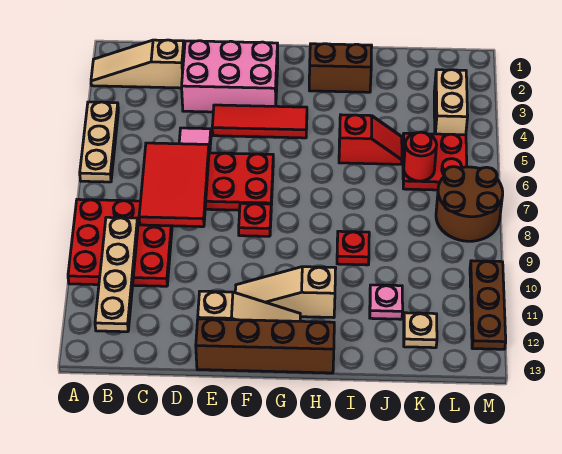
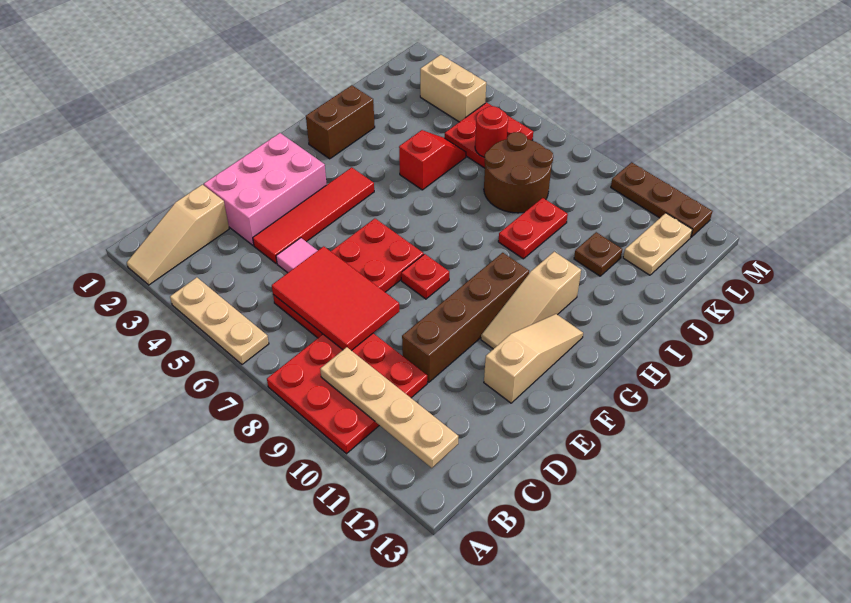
red 1x3 tile [212,105,307,138] -> red 1x4 tile [253,167,374,264]
brown 1x4 brick [196,319,334,373] -> brown 1x4 brick moved to [402,253,529,382]
red 1x1 plate [337,231,369,265] -> red 1x2 plate [498,198,568,259]
pink 1x1 plate [370,285,403,319] -> brown 1x1 plate [574,232,622,276]
tan 1x1 plate [404,313,437,348] -> tan 1x2 plate [623,213,693,275]
brown 2x2 round brick [436,167,503,241] -> brown 2x2 round brick moved to [484,132,553,213]

